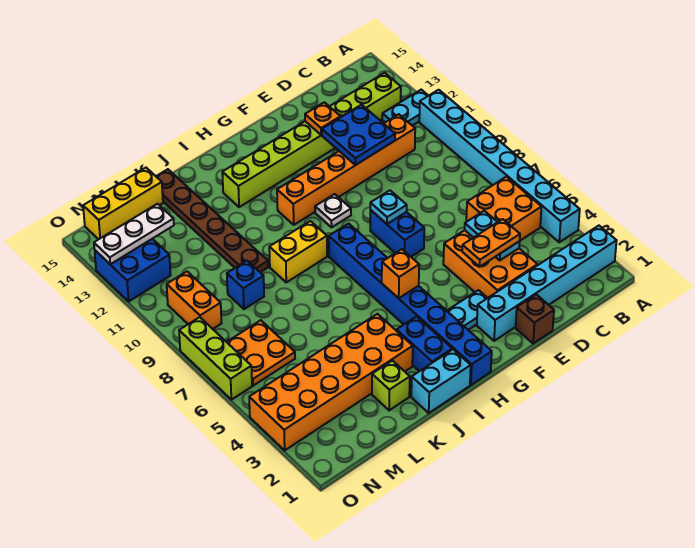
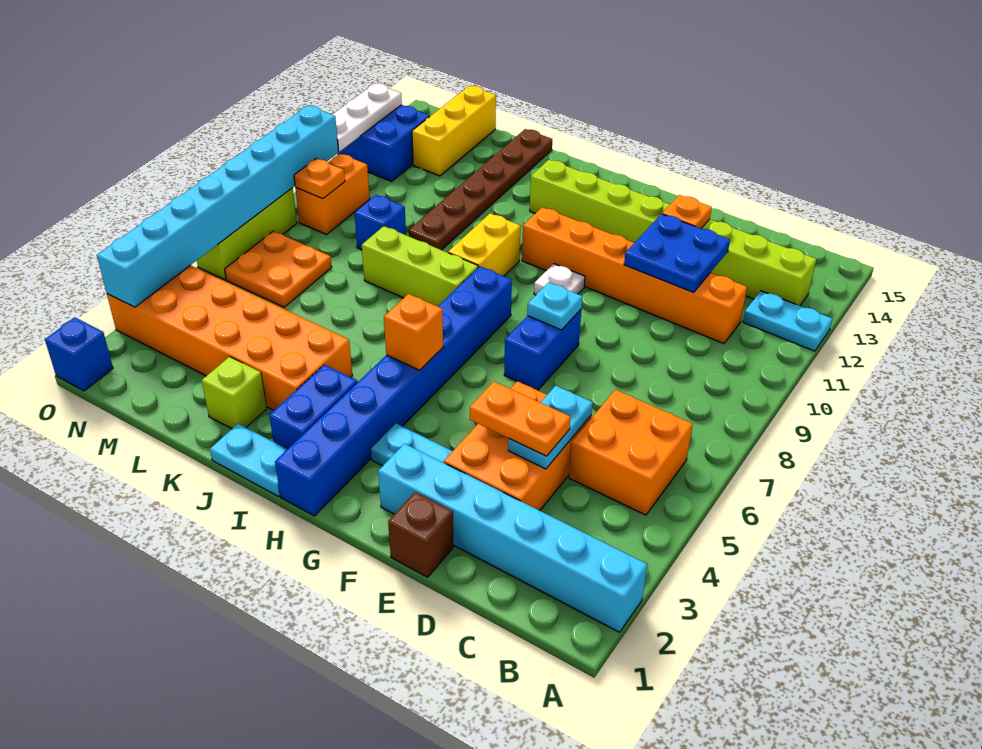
cyan 1x8 brick [419,90,580,242] -> cyan 1x8 brick moved to [97,106,339,307]
cyan 1x2 brick [411,349,471,413] -> cyan 1x2 plate [210,424,287,497]
none -> lime 1x3 brick [362,226,478,307]
yellow 1x2 brick [269,221,327,282] -> yellow 1x2 brick turned to [448,213,521,276]
yellow 1x3 brick [83,168,163,239] -> yellow 1x3 brick turned to [412,86,496,176]
white 1x3 plate [94,204,174,264] -> white 1x3 plate turned to [332,84,402,152]
none -> orange 1x1 plate [294,159,345,199]
none -> blue 1x1 brick [45,317,113,391]

